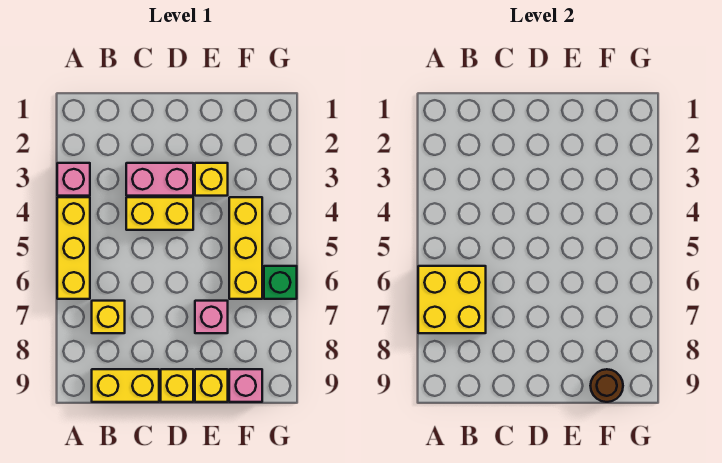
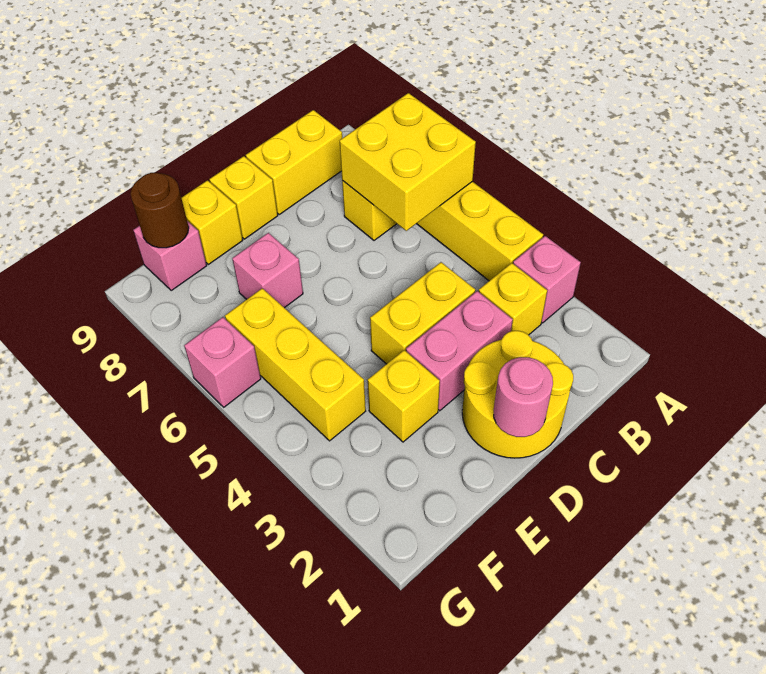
none -> yellow 1x1 brick [479,263,547,335]
none -> yellow 2x2 round brick [462,331,573,458]
none -> pink 1x1 round brick [494,357,553,437]
green 1x1 brick [264,266,297,299] -> pink 1x1 brick [184,317,261,407]

